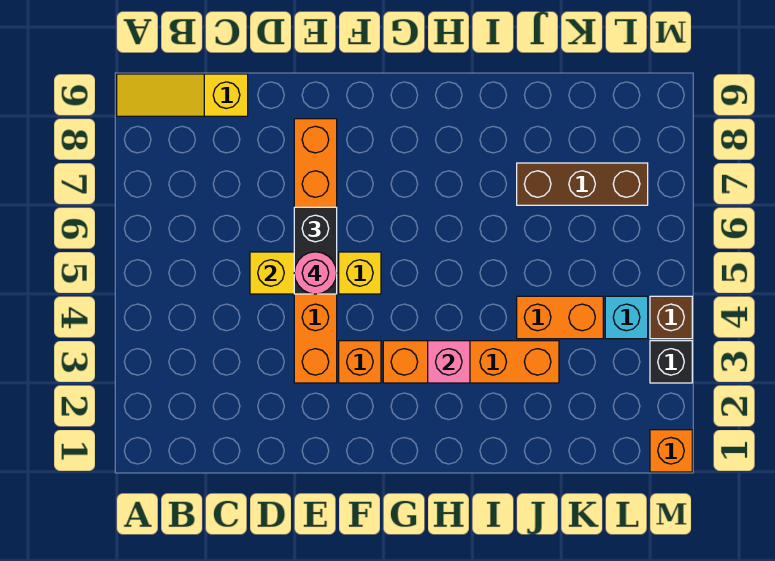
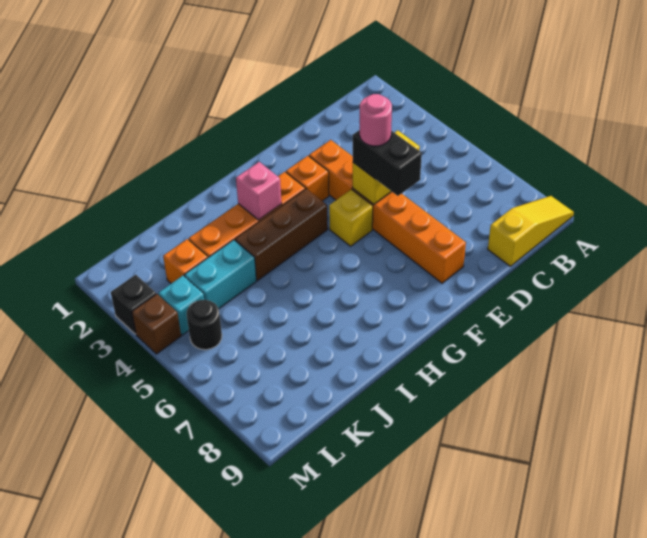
orange 1x2 brick [517,296,603,339] -> cyan 1x2 brick [184,240,256,309]
brown 1x3 brick [517,163,648,205] -> brown 1x3 brick moved to [235,189,328,280]
none -> black 1x1 round brick [187,300,222,350]
orange 1x1 brick [650,430,692,472] -> orange 1x1 brick moved to [163,239,208,283]

